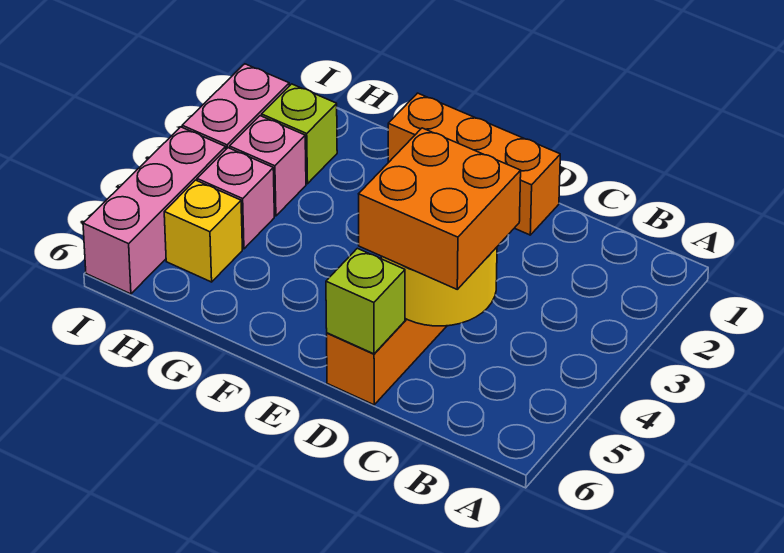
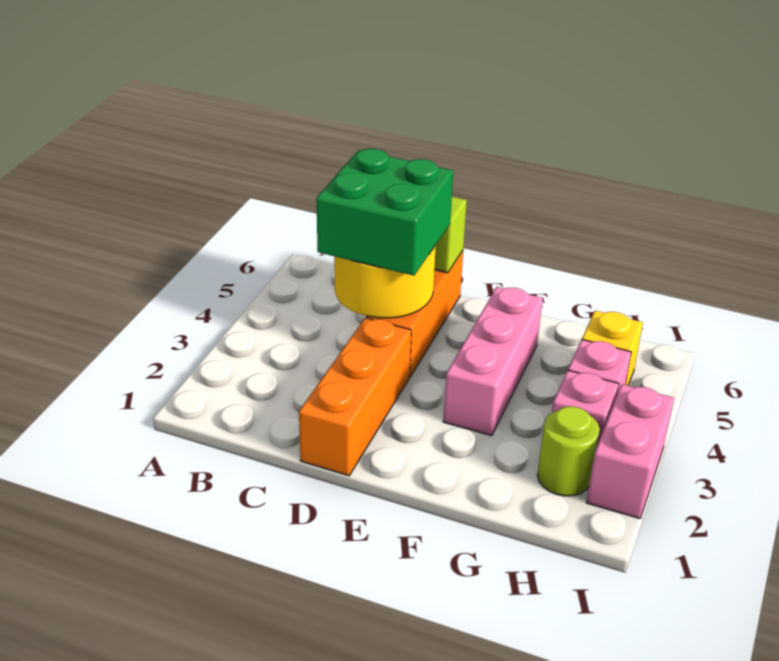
orange 2x2 brick [359,128,521,289] -> green 2x2 brick [316,149,453,276]
orange 1x3 brick [388,93,560,235] -> orange 1x3 brick turned to [299,318,411,476]
lime 1x1 brick [262,84,337,184] -> lime 1x1 round brick [538,406,600,496]
pink 1x3 brick [83,127,226,294] -> pink 1x3 brick moved to [443,287,543,436]

